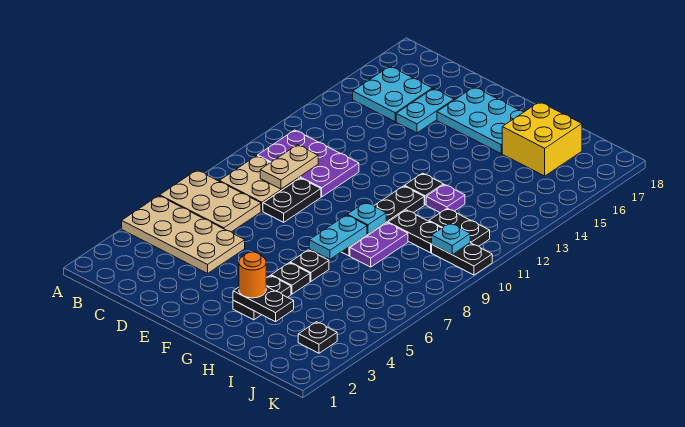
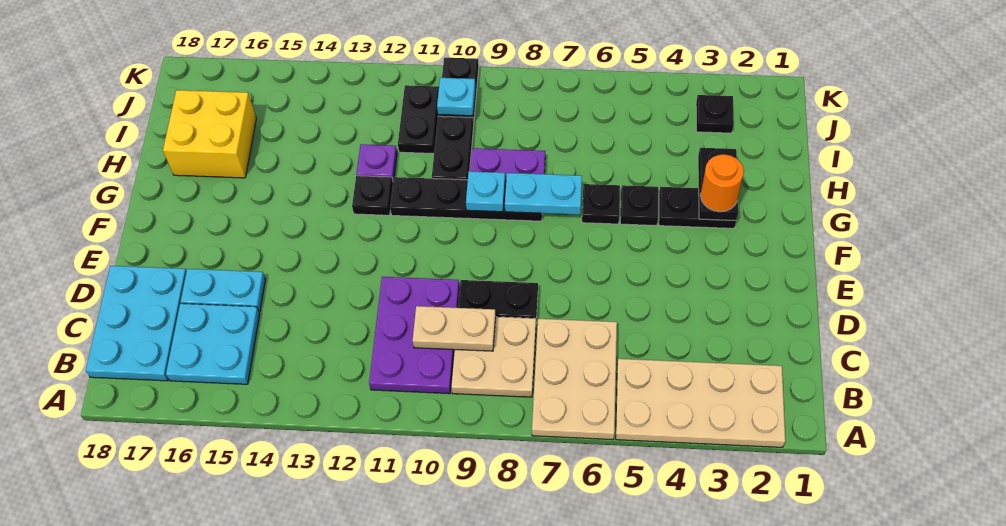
tan 2x4 plate [122,196,245,273] -> tan 2x4 plate turned to [616,359,785,447]
cyan 2x3 plate [437,87,524,154] -> cyan 2x3 plate moved to [86,266,187,381]

